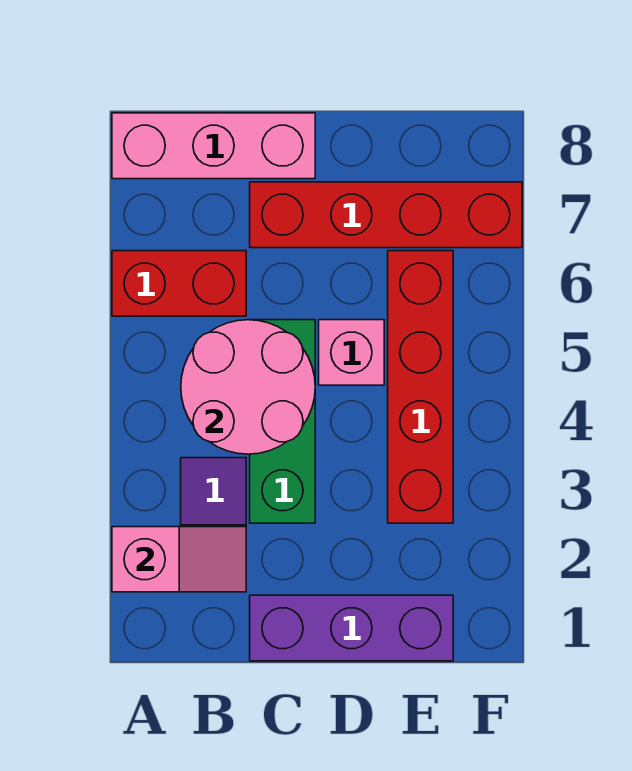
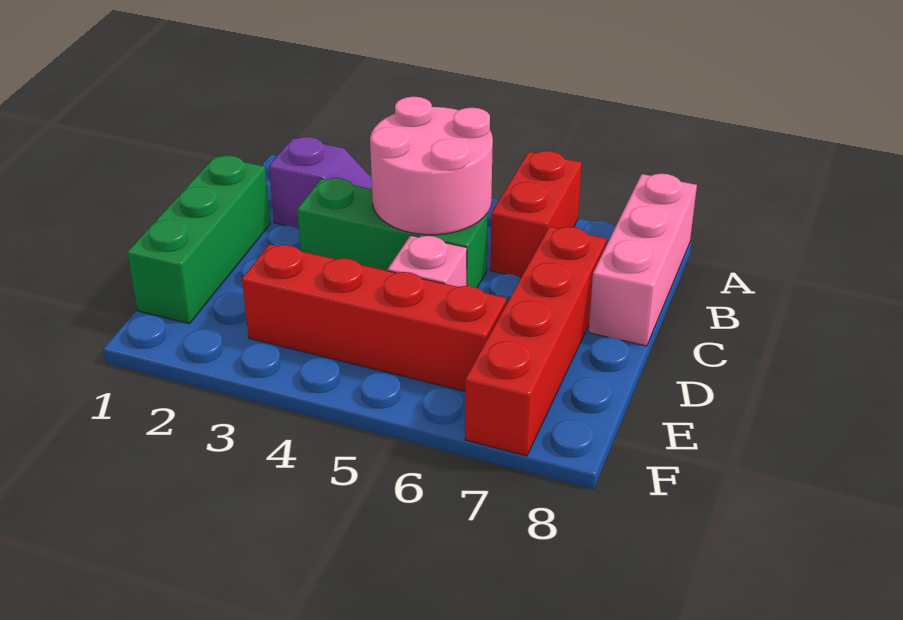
pink 1x2 slope [112,527,246,592] -> none
purple 1x3 brick [250,595,453,661] -> green 1x3 brick [127,155,270,324]

